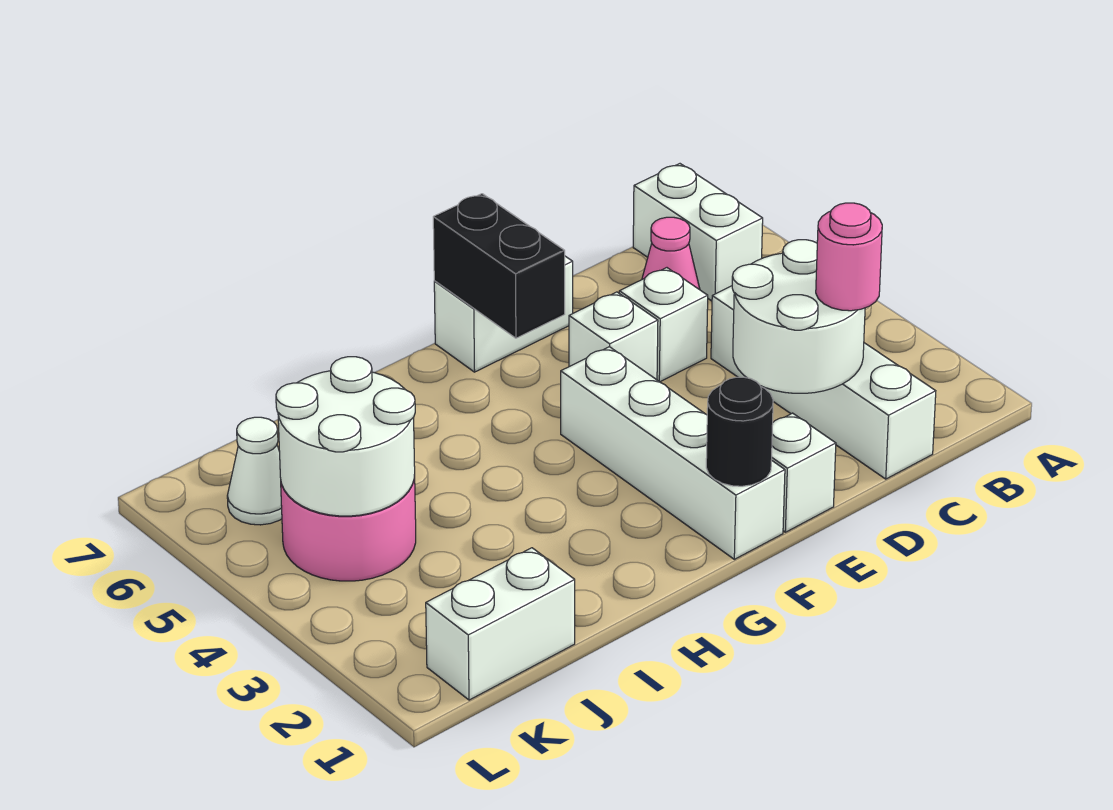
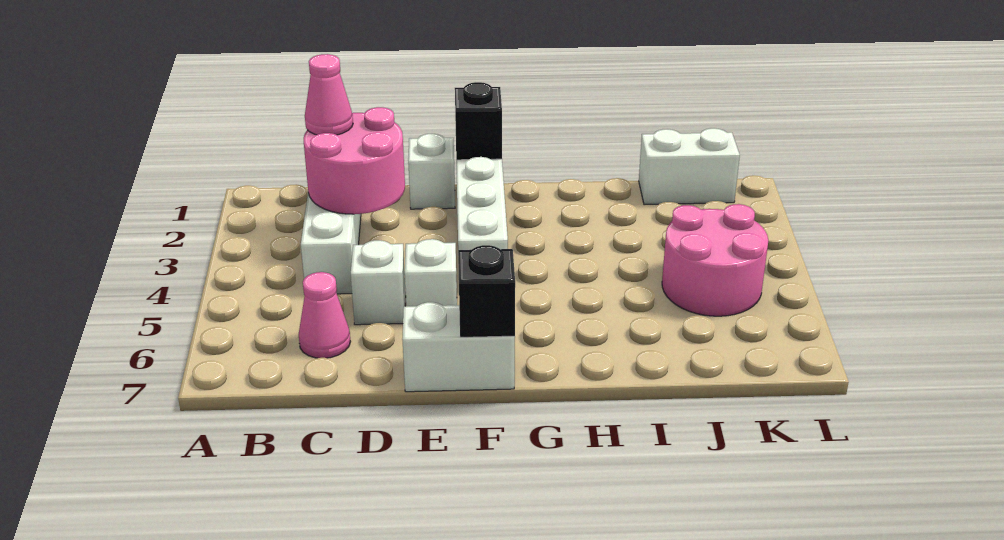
white 1x2 brick [633,164,763,301] -> none
white 2x2 round brick [732,240,865,393] -> pink 2x2 round brick [304,107,405,214]
pink 1x1 round brick [816,203,882,311] -> pink 1x1 cone [305,54,353,135]
black 1x1 round brick [706,377,773,486] -> black 1x1 brick [455,82,502,160]
black 1x2 brick [433,194,565,338] -> black 1x1 brick [458,245,515,337]
white 2x2 round brick [276,357,415,516] -> none
white 1x1 cone [227,417,282,525] -> none

